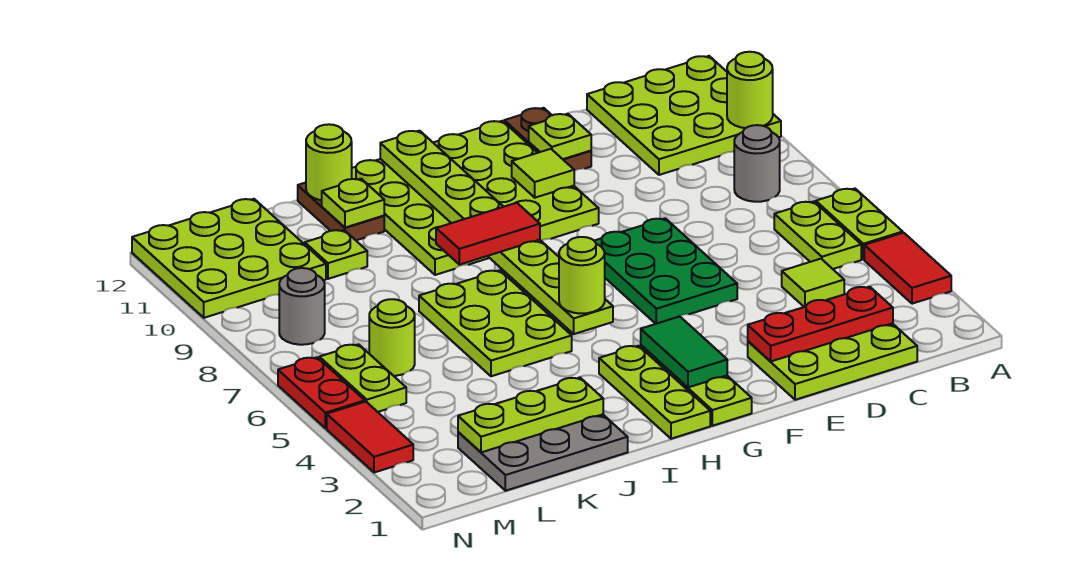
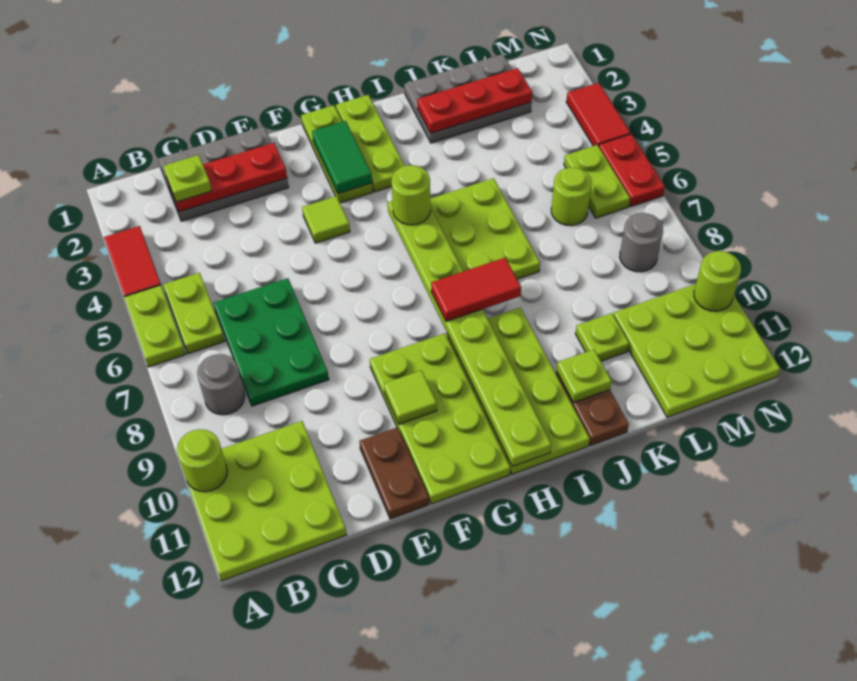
lime 2x3 plate [748,323,917,400] -> grey 2x3 plate [158,126,289,221]
lime 1x1 tile [782,259,844,307] -> lime 1x1 tile moved to [302,196,350,243]
green 2x3 plate [594,218,737,324] -> green 2x3 plate moved to [214,278,329,406]
lime 1x1 plate [529,114,591,159] -> lime 1x1 plate moved to [163,155,212,202]
lime 1x3 plate [458,378,603,452] -> red 1x3 plate [417,68,532,133]
lime 1x1 round brick [306,124,352,200] -> lime 1x1 round brick moved to [694,251,741,311]

